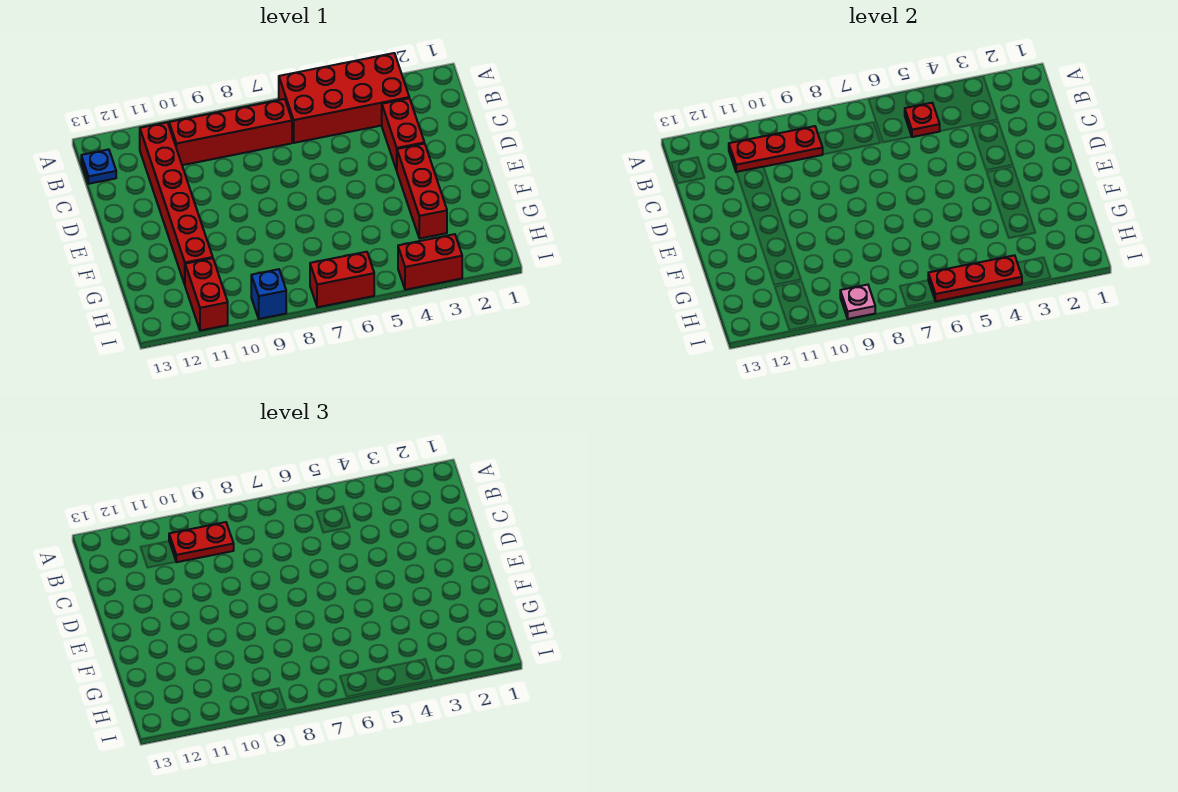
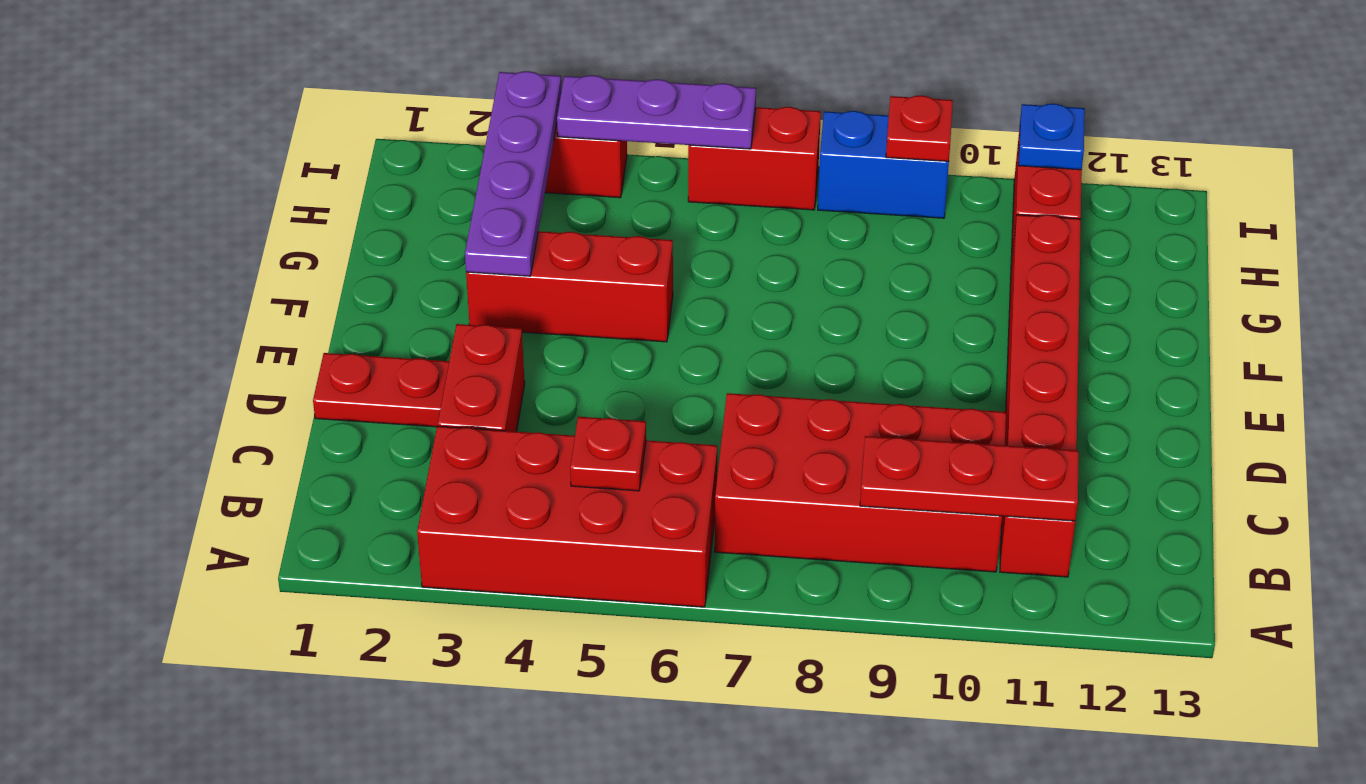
red 1x4 brick [169,99,292,165] -> red 2x4 brick [714,393,1006,572]
red 1x2 plate [169,522,234,562] -> red 1x2 plate moved to [313,353,449,427]
blue 1x1 plate [81,149,116,184] -> blue 1x1 plate moved to [1018,104,1085,170]
red 1x3 brick [397,144,447,239] -> red 1x3 brick turned to [466,231,673,342]
none -> purple 1x4 plate [465,71,562,276]
red 1x3 plate [928,255,1022,301] -> purple 1x3 plate [557,75,756,149]
blue 1x1 brick [251,269,286,319] -> blue 1x2 brick [818,111,949,218]
pink 1x1 plate [840,285,875,319] -> red 1x1 plate [886,95,953,161]

